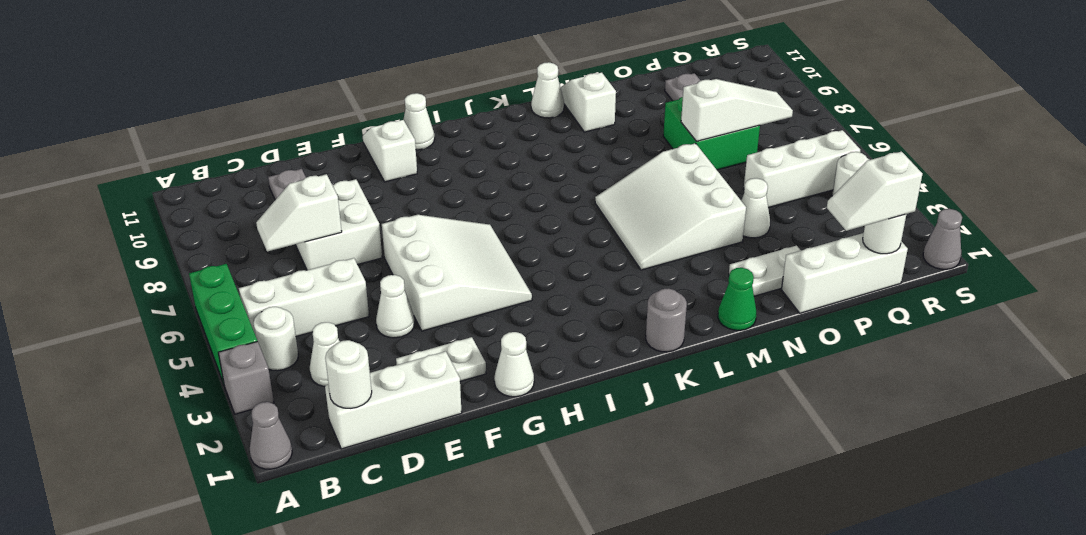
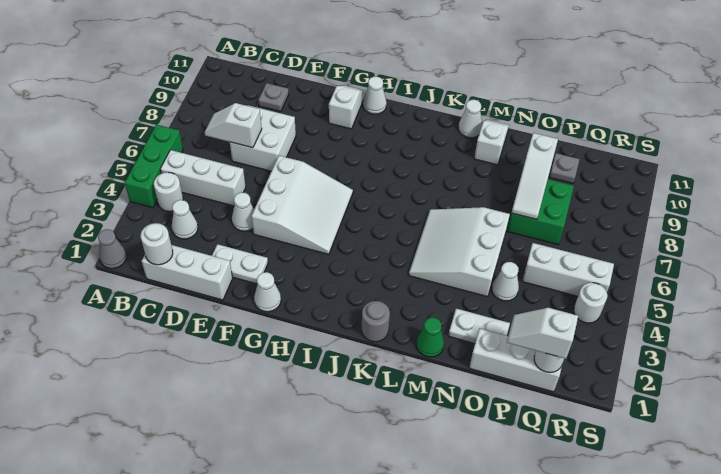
grey 1x1 brick [218,341,274,414] -> none
white 1x3 slope [681,79,793,141] -> white 1x3 slope turned to [512,133,558,219]
grey 1x1 cone [923,209,962,269] -> none

